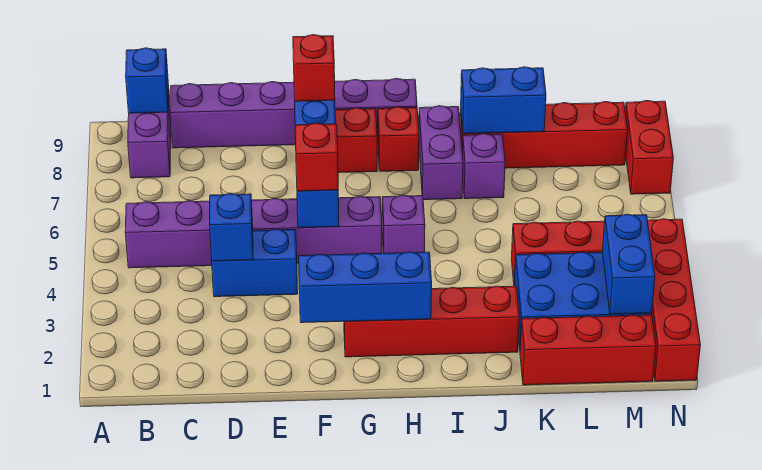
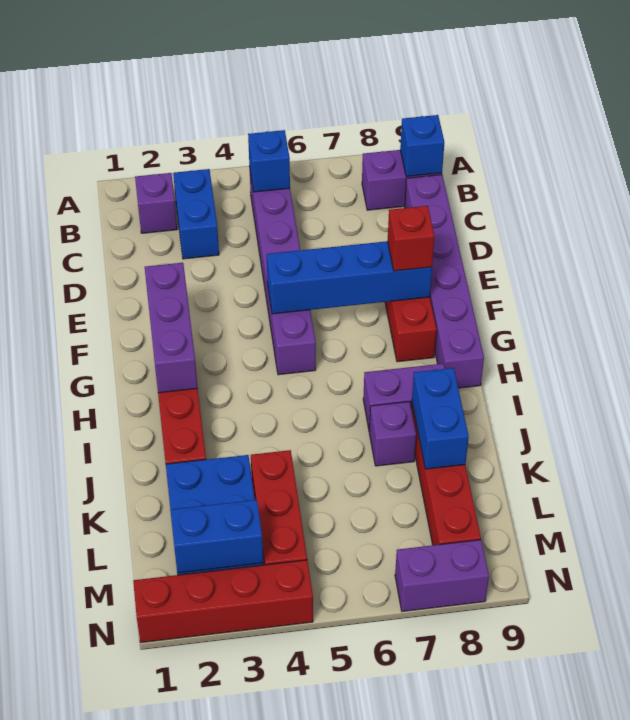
blue 1x2 brick [212,229,298,297] -> blue 1x2 brick moved to [173,169,219,259]
blue 1x1 brick [210,194,253,261] -> blue 1x1 brick moved to [248,130,290,192]
blue 1x3 brick [299,252,432,323] -> purple 1x3 brick [145,263,197,393]
red 1x1 brick [295,123,338,191] -> none
purple 1x1 brick [382,195,425,253] -> purple 1x1 brick moved to [135,173,177,233]
red 1x1 brick [378,107,419,171] -> none
red 1x3 brick [520,315,656,385] -> none
red 1x2 brick [625,101,673,194] -> purple 1x2 brick [395,540,489,611]

